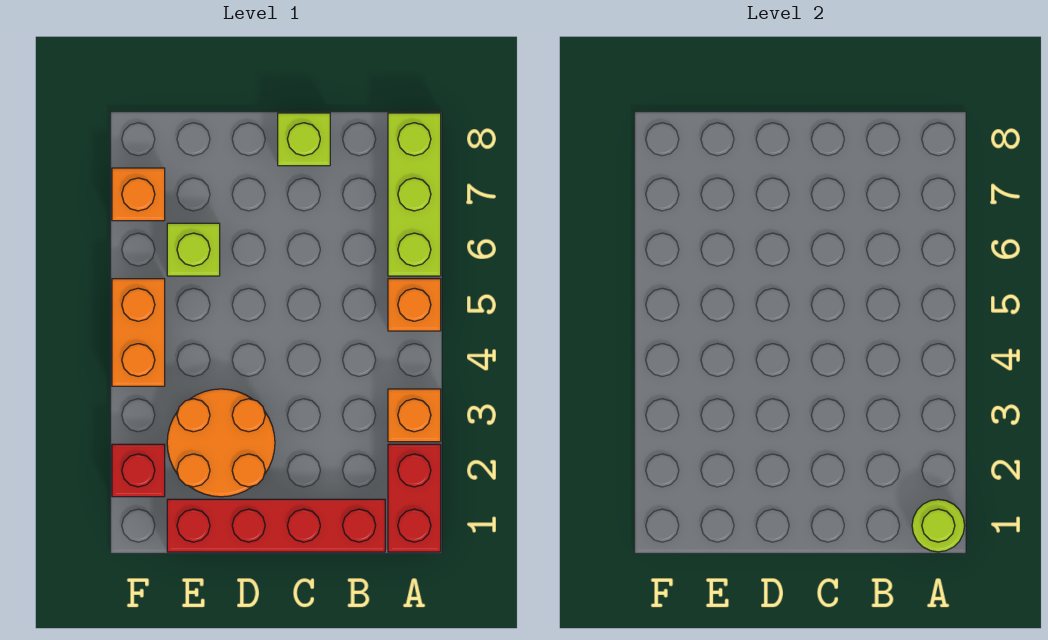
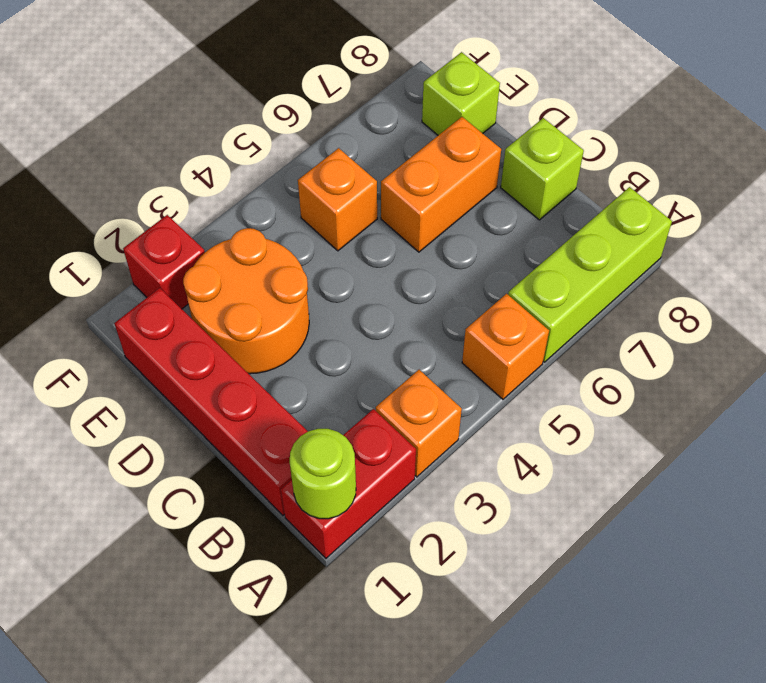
lime 1x1 brick [167,223,220,276] -> lime 1x1 brick moved to [422,52,500,135]
orange 1x2 brick [112,279,165,386] -> orange 1x2 brick moved to [381,117,501,252]
orange 1x1 brick [112,168,165,221] -> orange 1x1 brick moved to [298,148,377,251]

